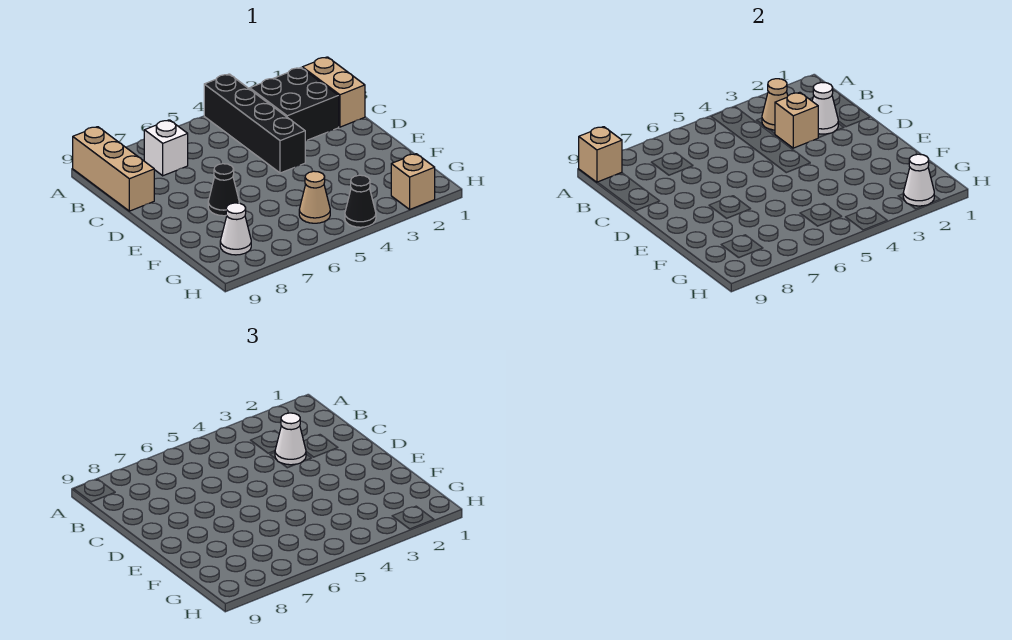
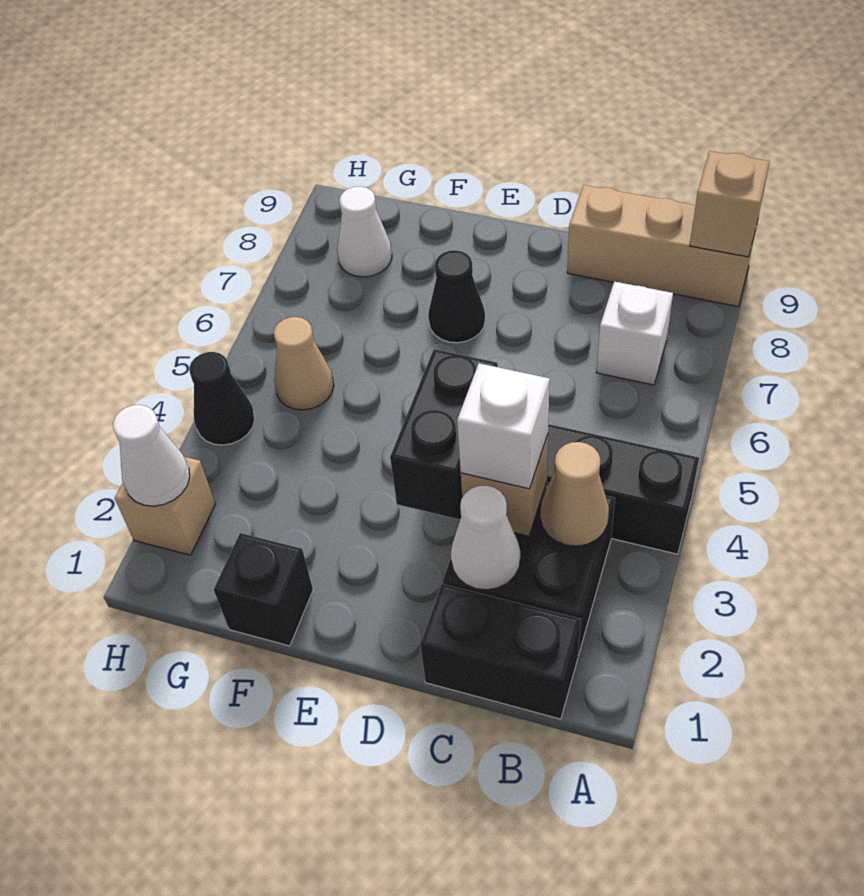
tan 1x2 brick [302,57,365,127] -> black 1x2 brick [420,584,581,719]
white 1x1 cone [275,413,306,465] -> white 1x1 brick [457,363,550,489]
none -> black 1x2 brick [390,349,498,520]
none -> black 1x1 brick [214,533,313,646]

